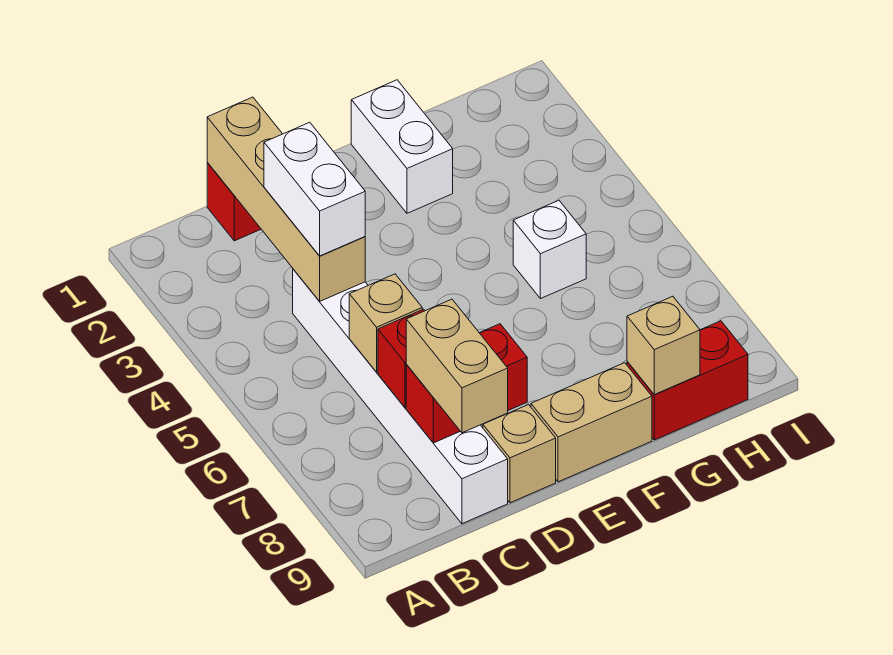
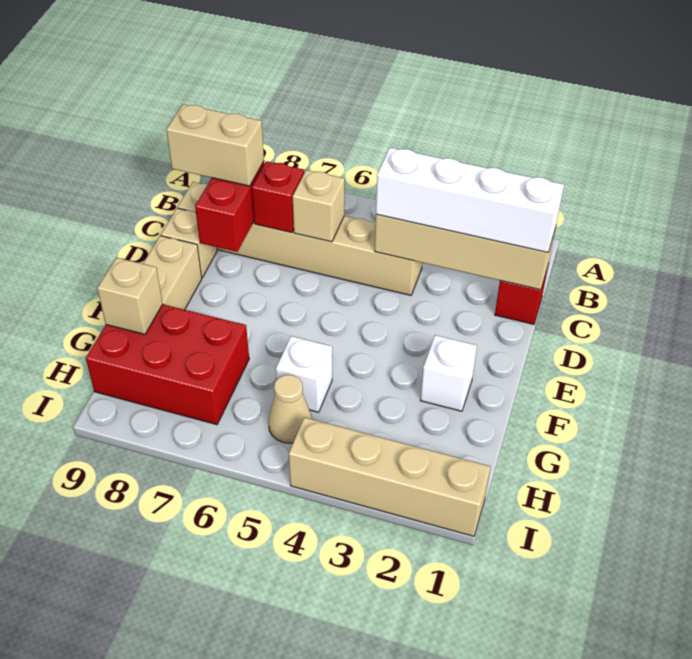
white 1x2 brick [264,122,365,256] -> white 1x4 brick [376,148,564,252]
white 1x6 brick [293,269,508,524] -> tan 1x6 brick [178,182,422,295]
white 1x2 brick [351,80,453,213] -> white 1x1 brick [420,335,477,411]
red 1x2 brick [627,321,748,440] -> red 2x3 brick [86,304,249,425]
none -> tan 1x1 cone [268,375,312,443]
none -> tan 1x4 brick [289,417,491,536]

